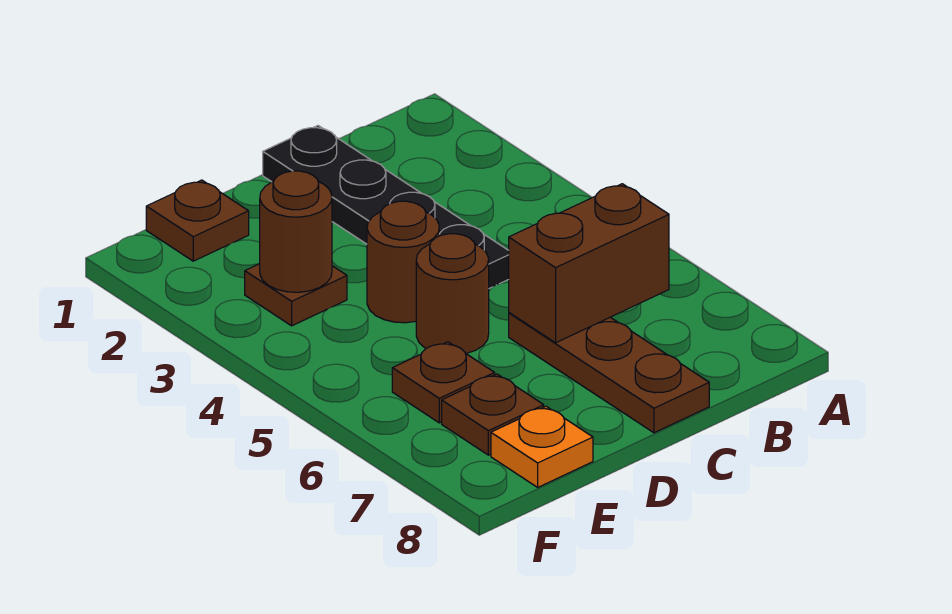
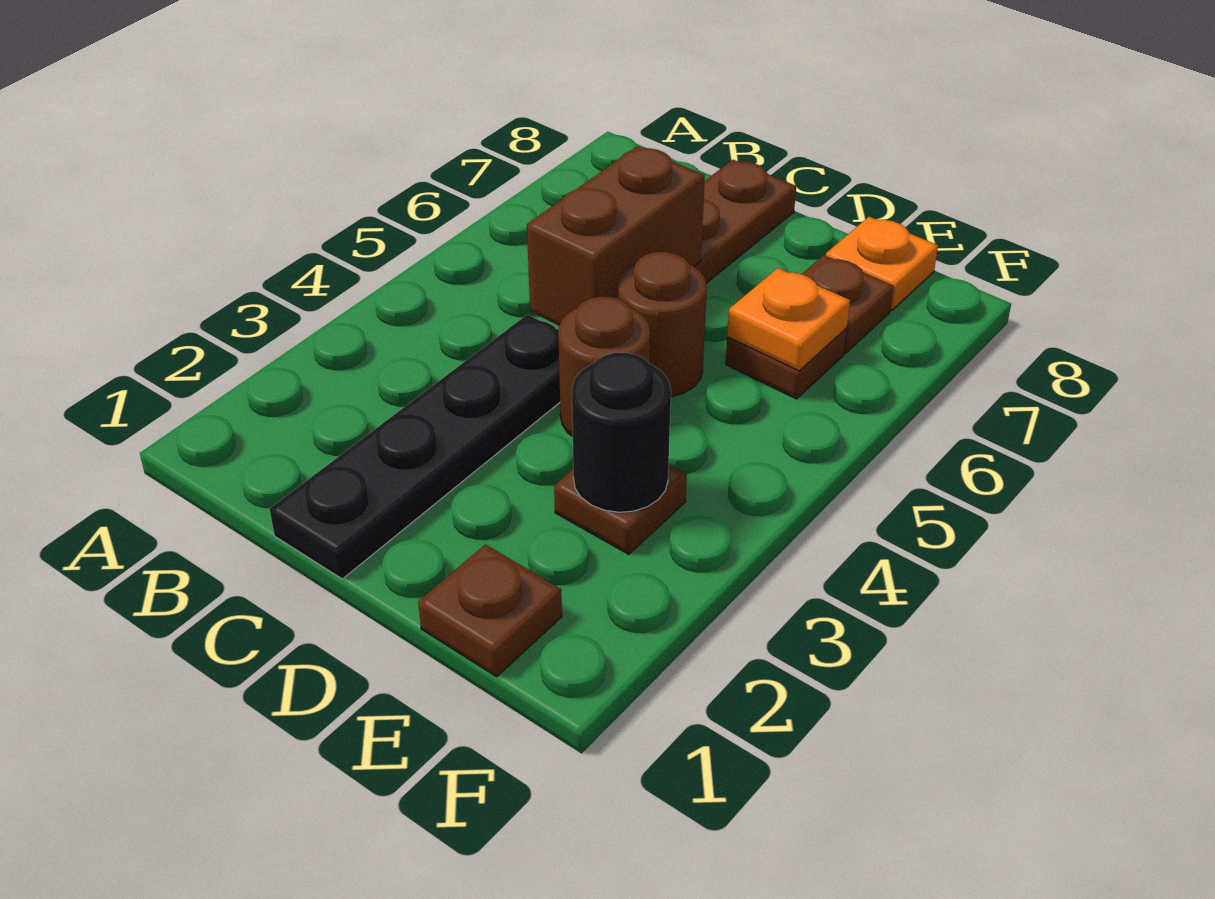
brown 1x2 brick [509,184,669,343] -> brown 1x2 brick turned to [527,146,705,326]
brown 1x1 round brick [260,171,332,292] -> black 1x1 round brick [572,353,671,512]
none -> orange 1x1 plate [727,268,850,371]

